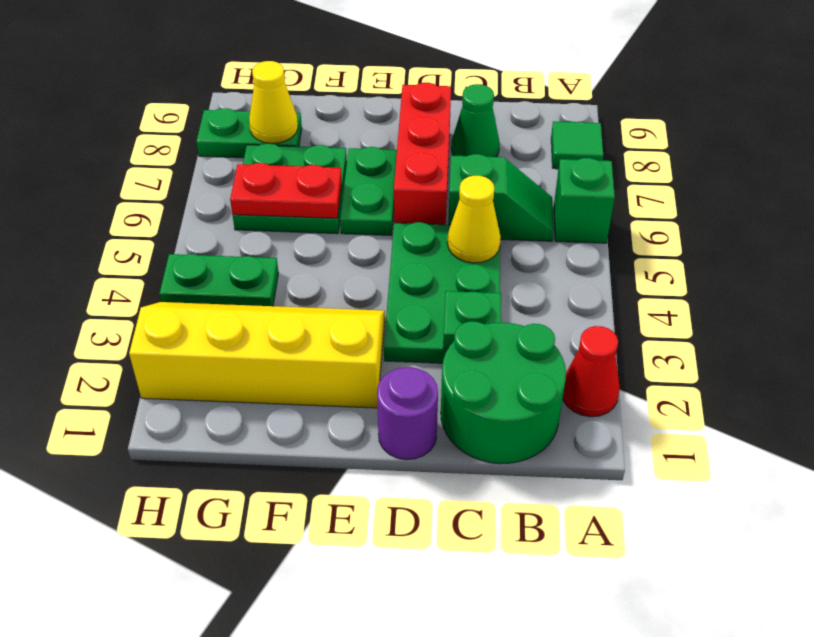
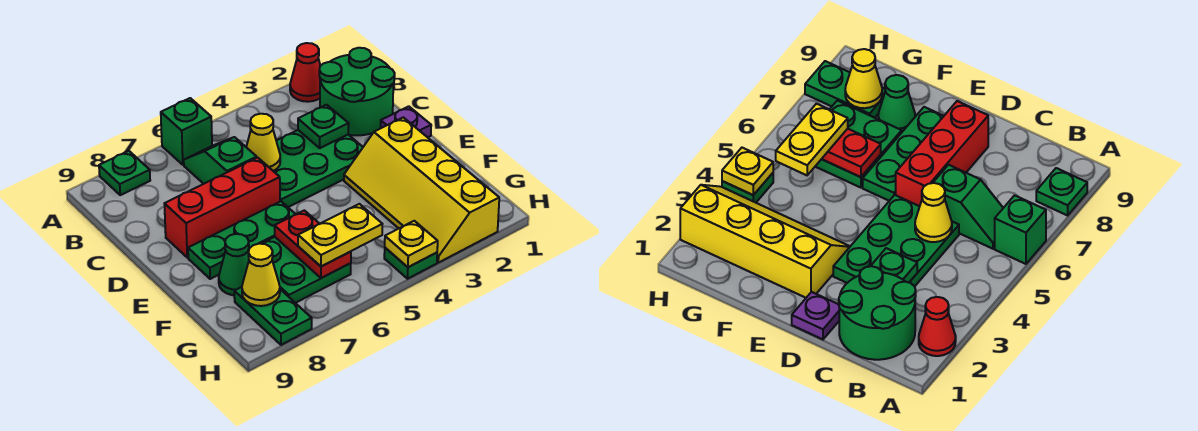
green 1x1 tile [551,121,603,169] -> green 1x1 plate [99,151,150,195]
green 1x1 cone [451,84,500,157] -> green 1x1 cone moved to [219,234,249,295]
purple 1x1 round brick [377,367,438,460] -> purple 1x1 plate [381,106,431,137]
green 1x2 plate [340,147,397,235] -> green 1x3 plate [188,201,296,279]
green 1x2 plate [159,254,279,306] -> green 1x1 plate [384,248,437,279]
none -> yellow 1x2 plate [298,204,382,266]
none -> yellow 1x1 plate [385,221,438,267]

